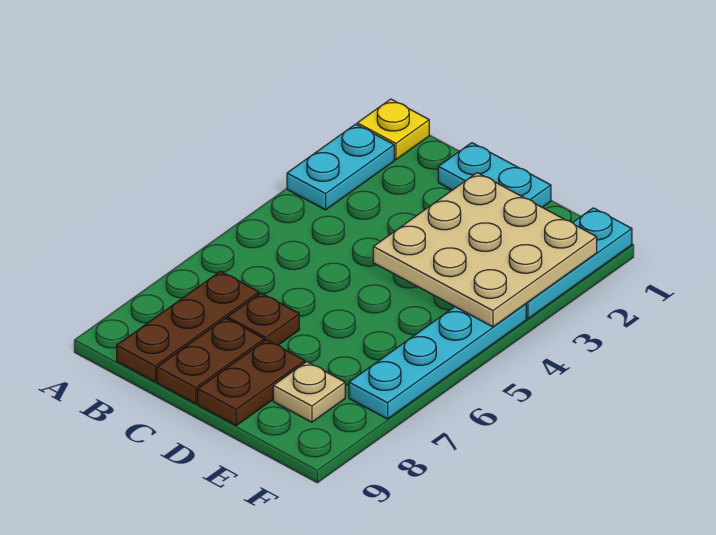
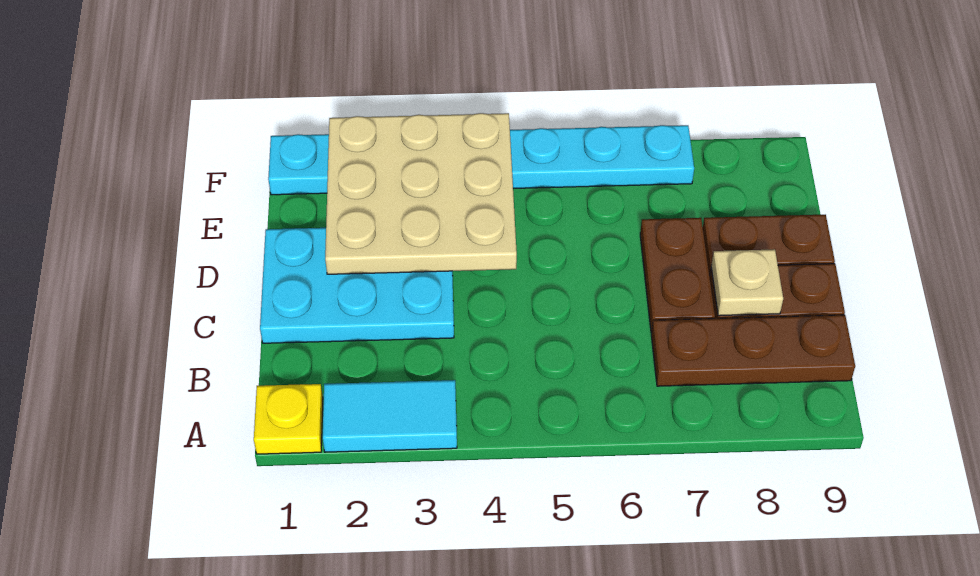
cyan 1x2 plate [287,124,394,210] -> cyan 1x2 tile [323,380,457,452]
cyan 1x2 plate [438,143,551,207] -> cyan 2x3 plate [260,228,454,343]
brown 1x1 plate [227,293,299,345] -> brown 1x2 plate [640,218,715,333]
tan 1x1 plate [273,362,345,422] -> tan 1x1 plate moved to [711,249,783,316]

